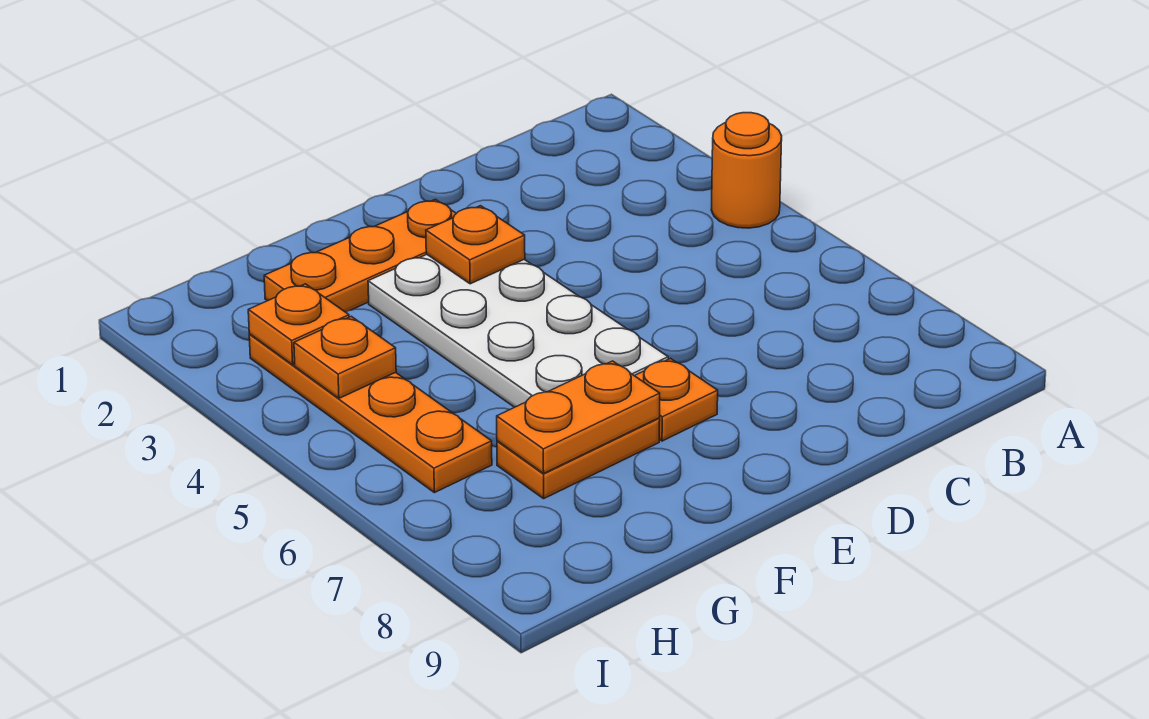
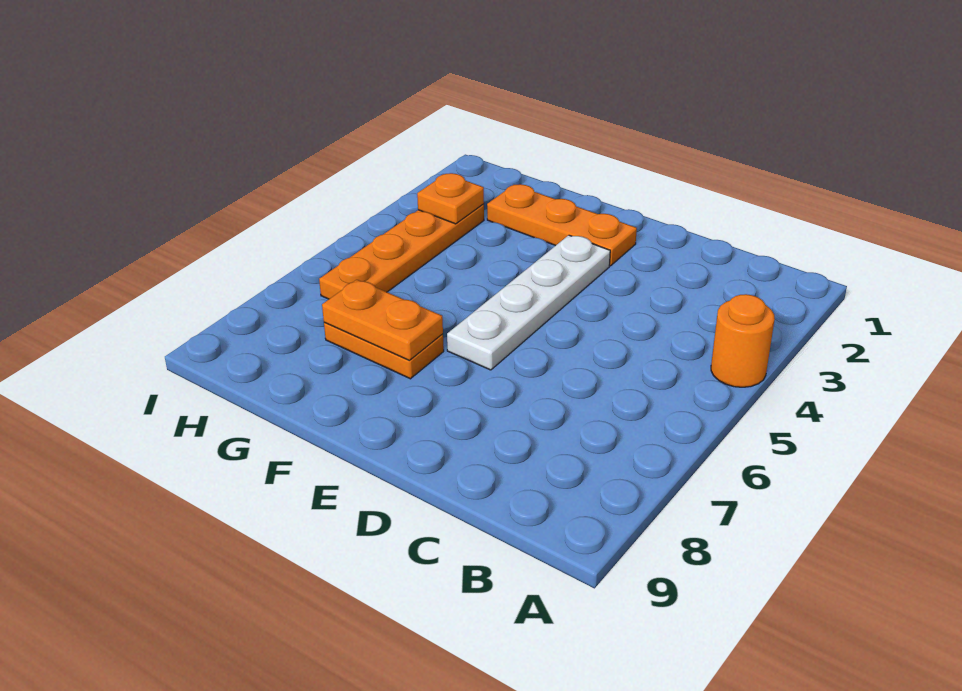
white 2x4 plate [368,255,668,407] -> white 1x4 plate [447,235,610,370]
orange 1x1 plate [426,206,525,284] -> none
orange 1x1 plate [635,358,718,441] -> none
orange 1x1 plate [294,316,396,398] -> none

